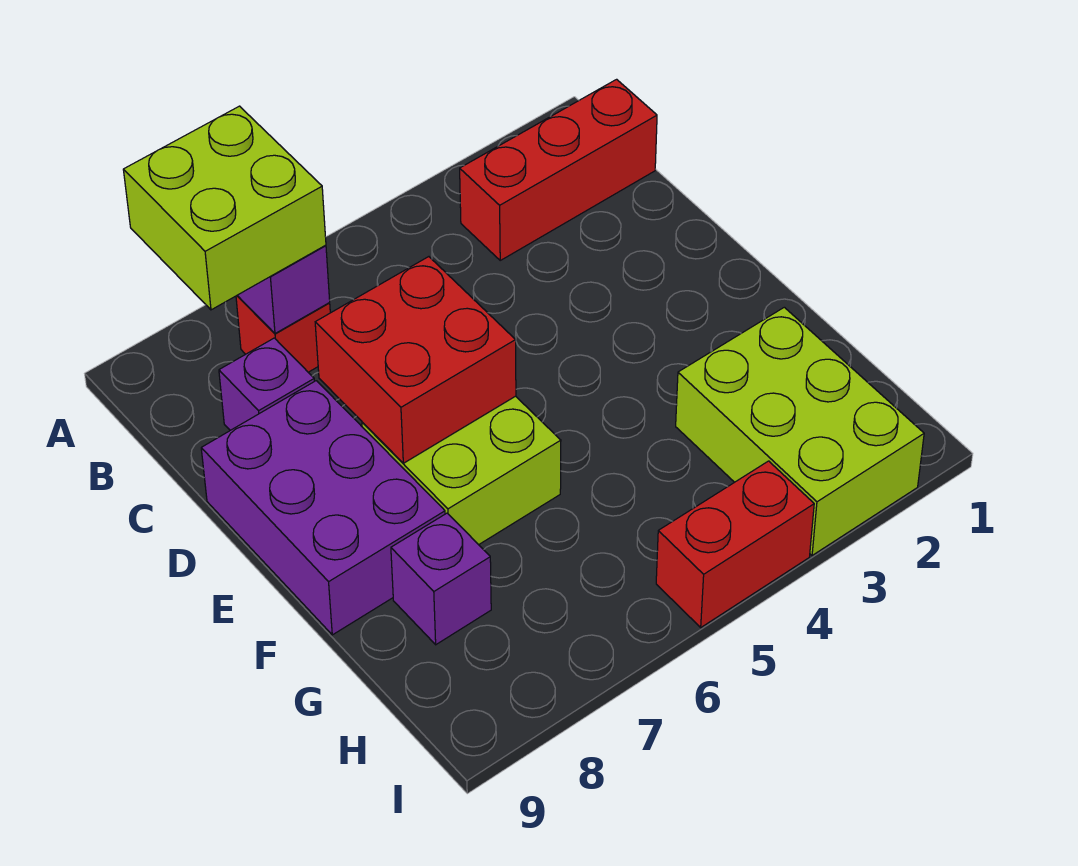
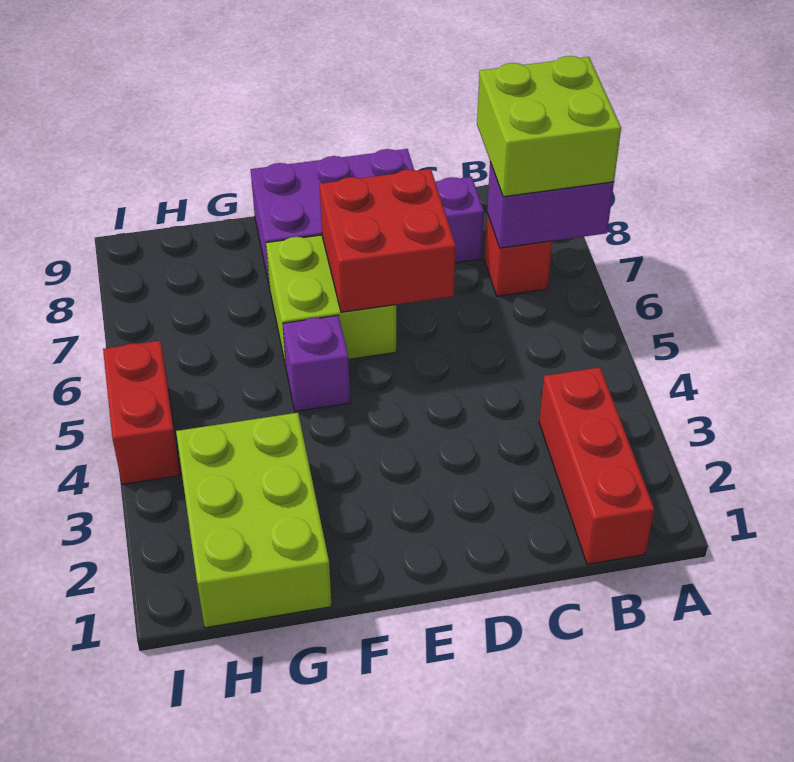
lime 2x3 brick [676,307,924,555] -> lime 2x3 brick turned to [176,413,332,628]
purple 1x1 brick [391,513,491,645] -> purple 1x1 brick moved to [283,315,350,411]

